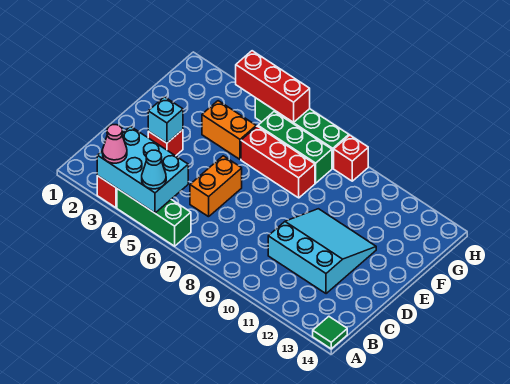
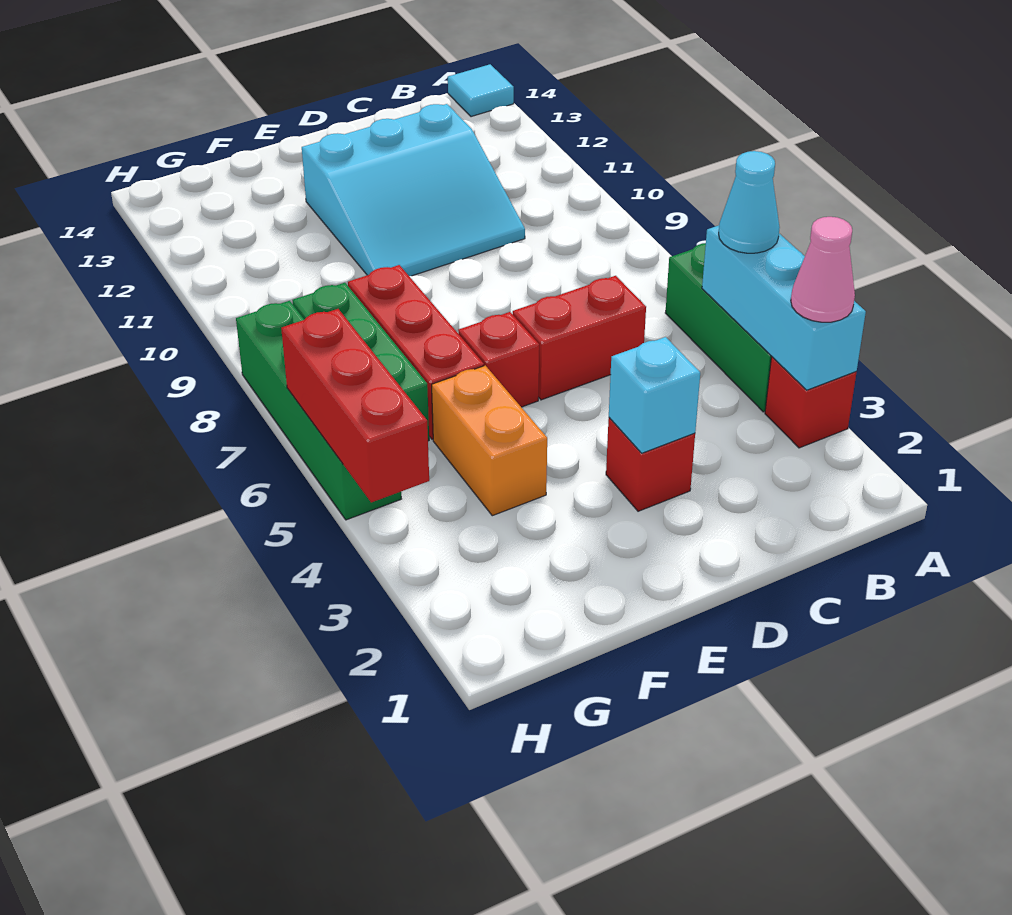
cyan 2x3 brick [97,126,188,213] -> cyan 1x3 brick [702,225,866,390]
green 1x1 tile [313,316,347,349] -> cyan 1x1 tile [448,64,514,117]
orange 1x2 brick [190,156,242,217] -> red 1x2 brick [513,276,646,400]
cyan 3x3 slope [268,209,376,294] -> cyan 3x3 slope turned to [302,104,525,276]
red 1x1 brick [334,135,368,181] -> red 1x1 brick moved to [458,312,539,407]

